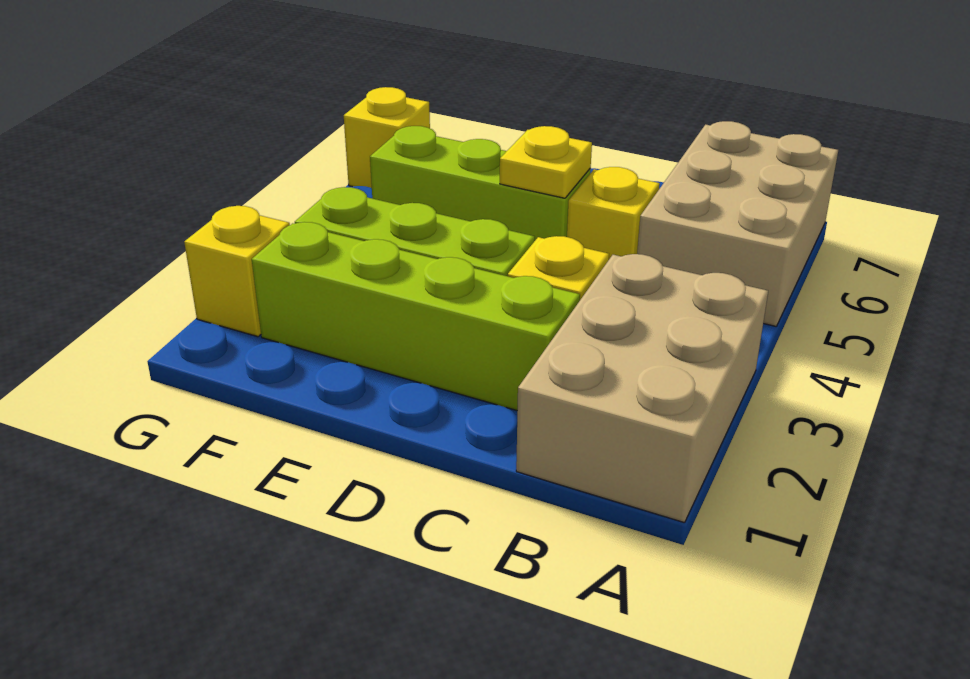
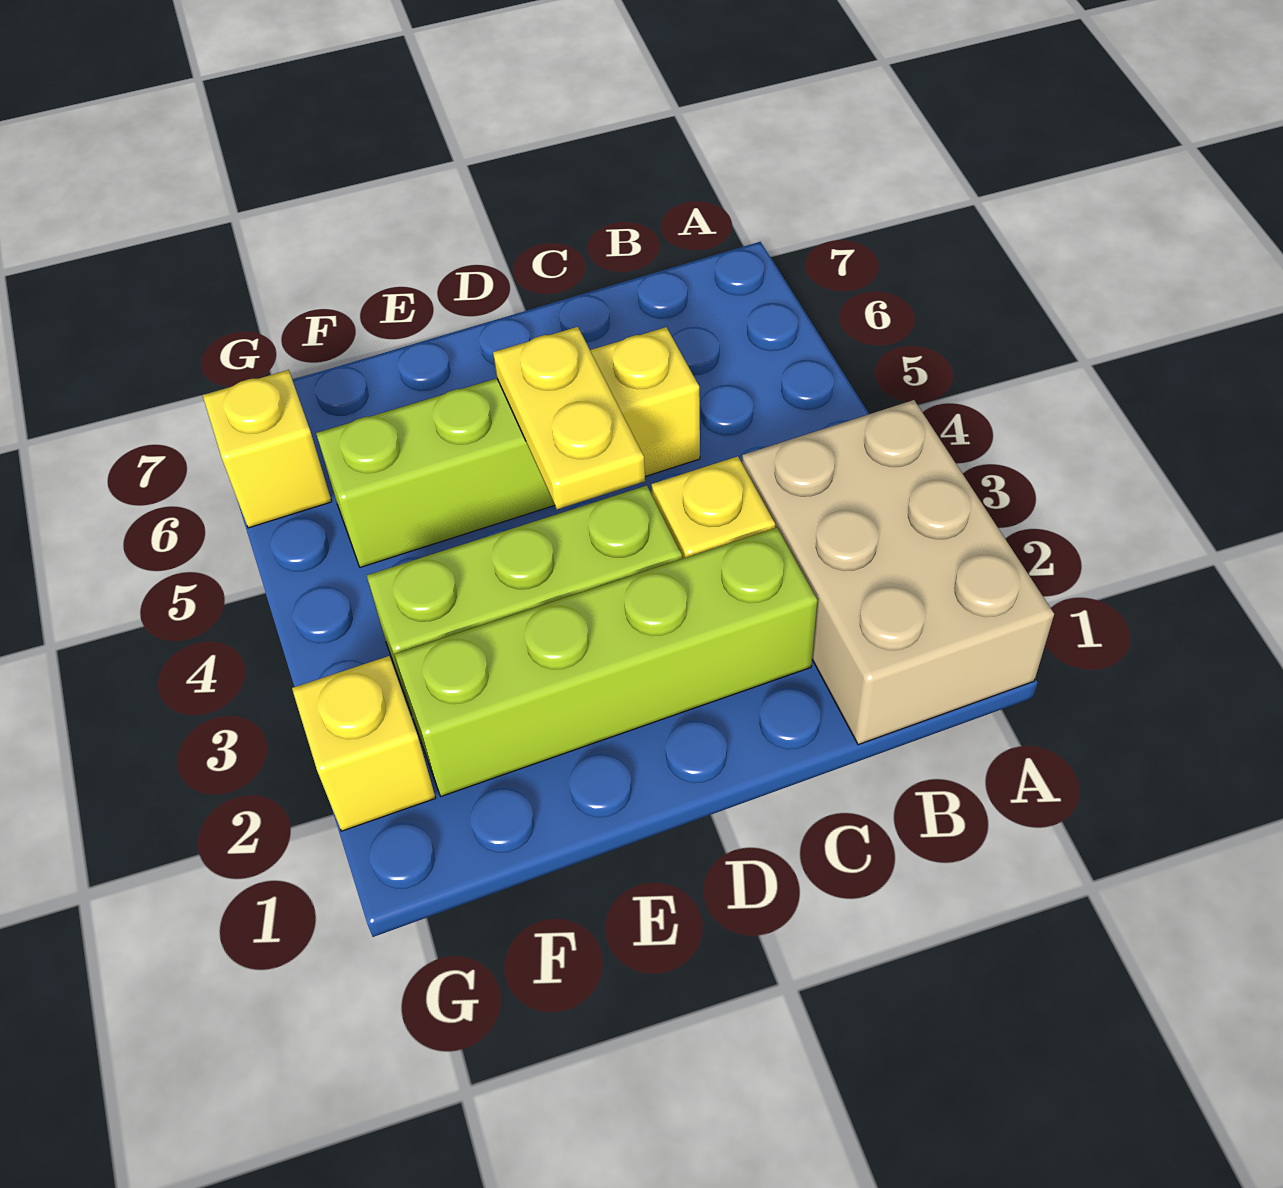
tan 2x3 brick [637,121,838,326] -> none
yellow 1x1 plate [500,126,592,198] -> yellow 1x2 plate [493,327,645,509]

